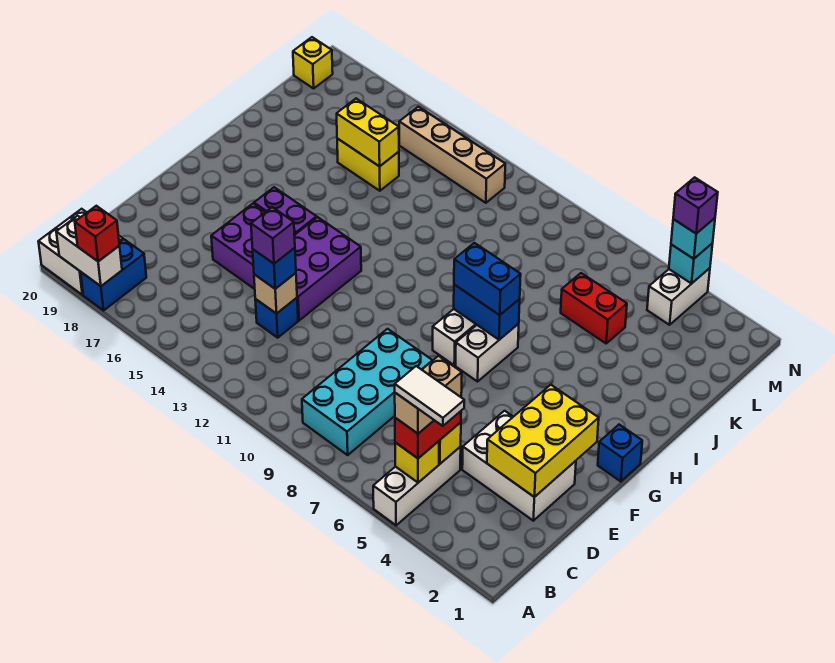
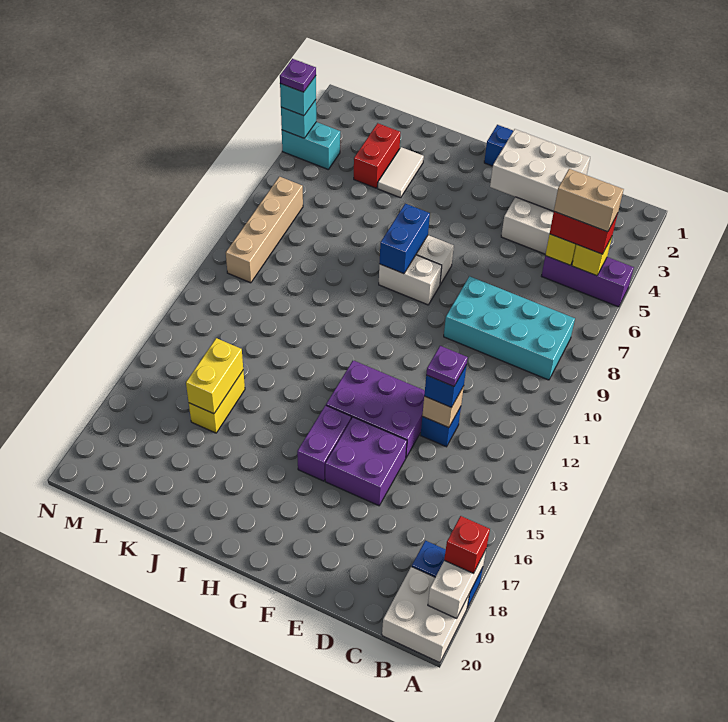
white 1x3 brick [373,447,461,525] -> purple 1x3 brick [542,256,634,307]
white 1x2 tile [395,366,464,426] -> white 1x2 tile moved to [378,147,424,198]
yellow 2x3 brick [487,385,599,497] -> white 2x3 brick [490,129,590,211]
purple 1x1 brick [251,207,295,264] -> purple 1x1 plate [426,346,468,386]
blue 1x2 brick [454,243,521,315] -> none
red 1x2 brick [561,273,627,343] -> red 1x2 brick moved to [354,123,400,188]
white 1x2 brick [647,268,710,325] -> cyan 1x2 brick [282,122,340,169]
tan 1x4 brick [399,107,505,203] -> tan 1x4 brick moved to [226,177,303,283]
yellow 1x1 brick [293,37,333,88] -> none
purple 1x1 brick [673,177,718,234] -> purple 1x1 plate [280,59,316,92]

